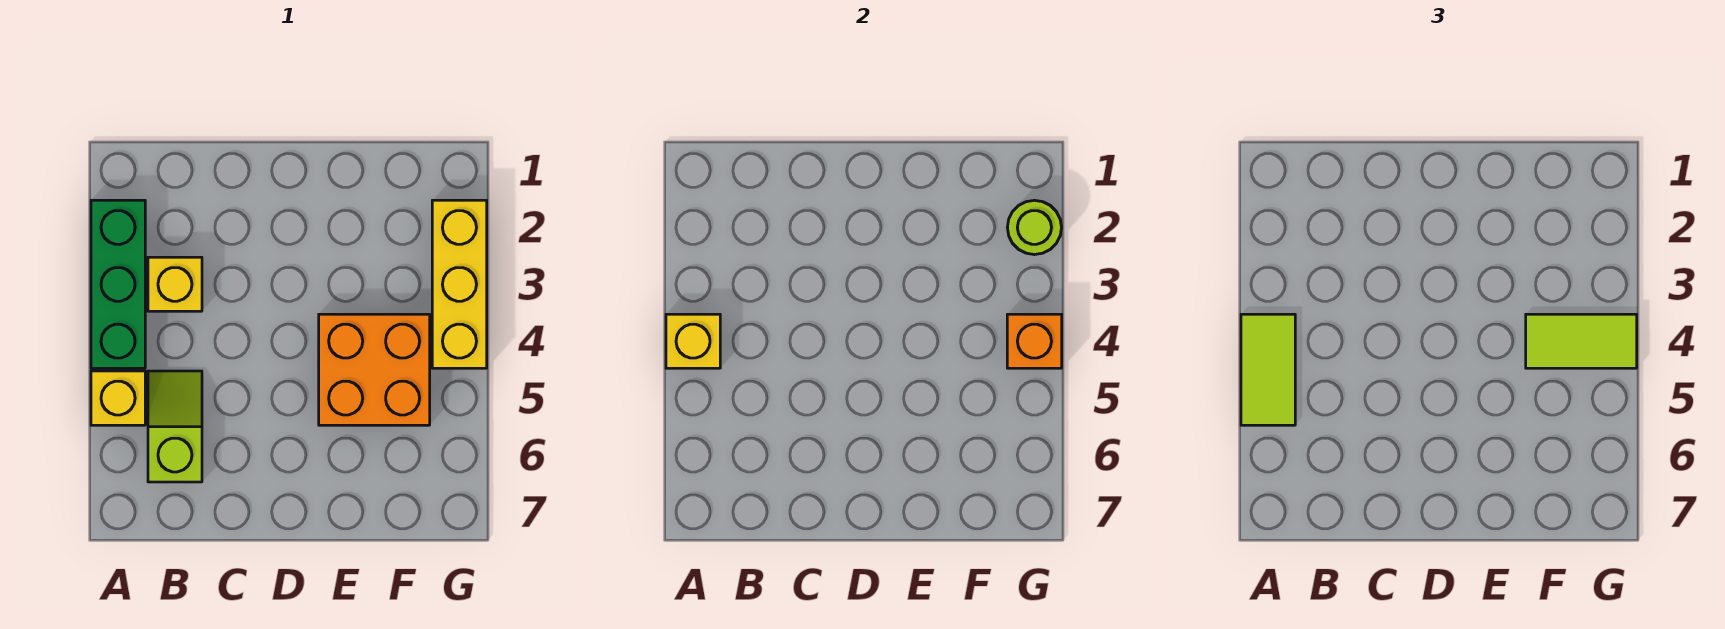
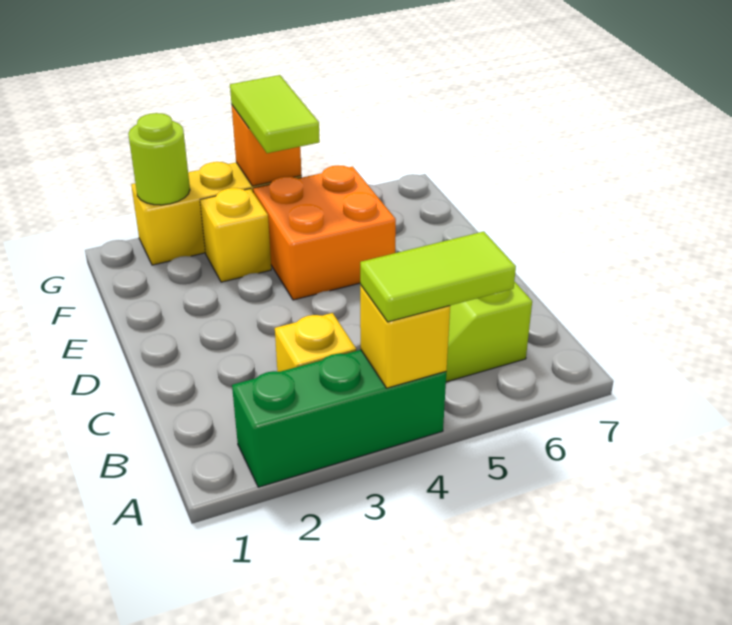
yellow 1x1 brick [91,371,145,425] -> yellow 1x1 brick moved to [200,188,271,282]

